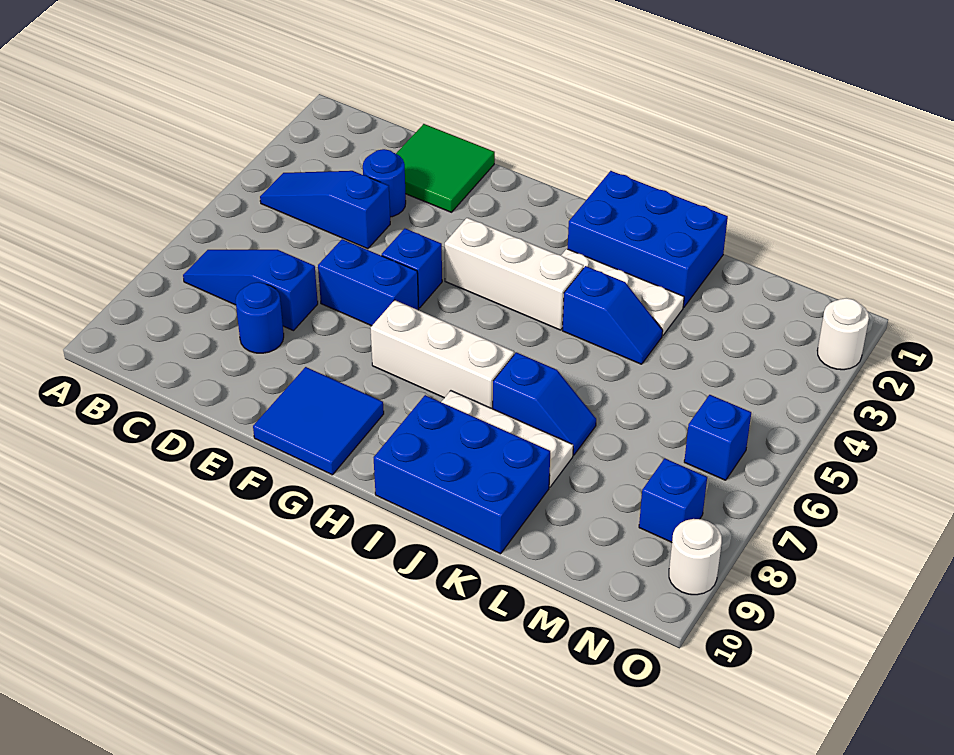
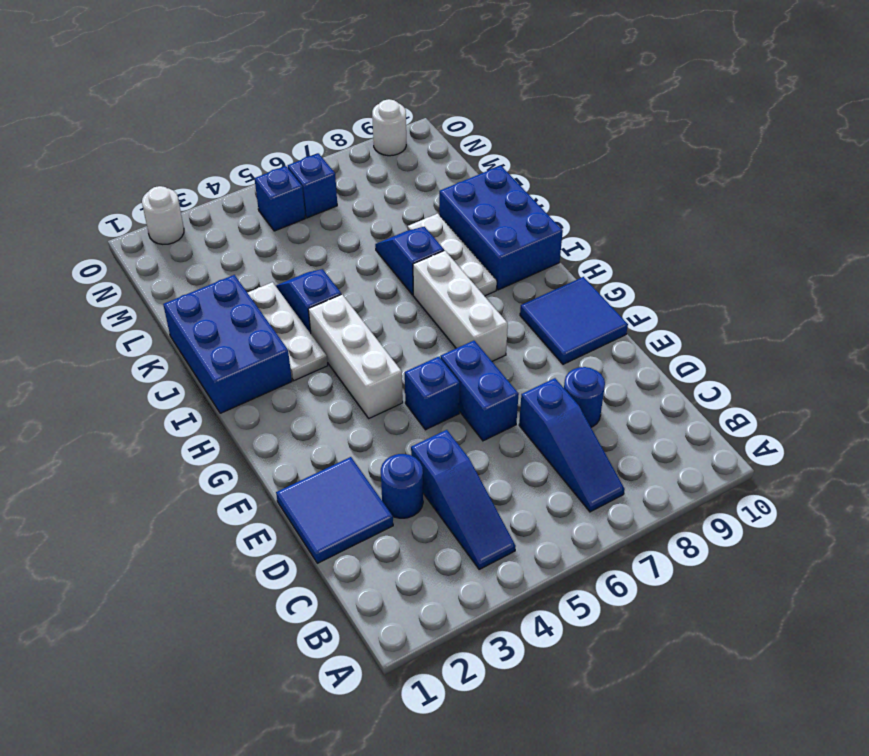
green 2x2 tile [396,124,495,212] -> blue 2x2 tile [276,457,393,563]
blue 1x1 brick [639,458,707,542] -> blue 1x1 brick moved to [255,166,305,231]

